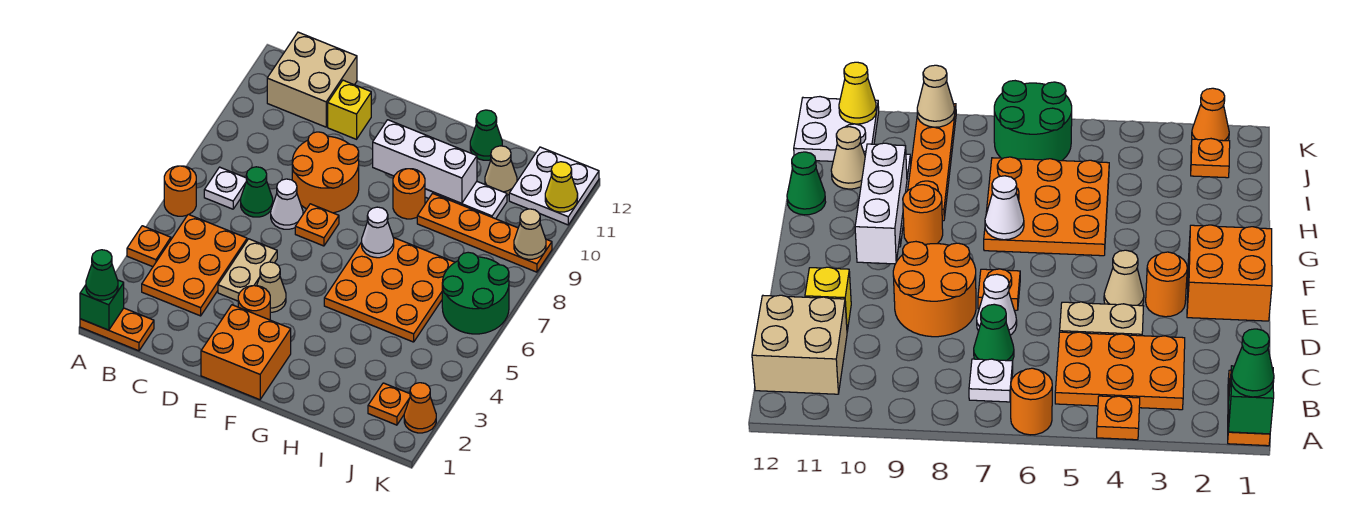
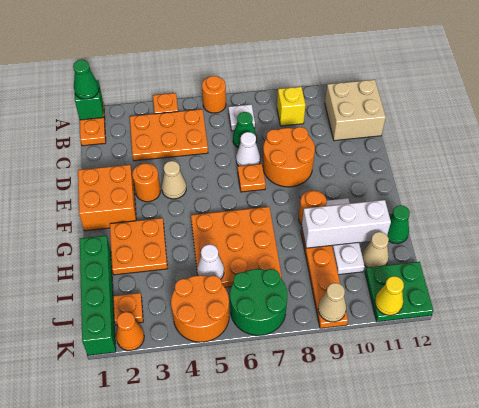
tan 1x2 plate [218,239,277,301] -> none
yellow 1x1 brick [328,80,371,139] -> yellow 1x1 brick moved to [277,87,305,126]
white 1x3 brick [373,120,477,203] -> white 1x3 brick turned to [302,200,391,248]
none -> orange 2x2 plate [110,218,167,275]
white 1x1 cone [362,207,394,258] -> white 1x1 cone moved to [197,244,224,279]
none -> green 1x4 brick [80,236,116,355]
none -> orange 2x2 round brick [171,275,229,342]
white 2x2 plate [509,147,599,225] -> green 2x2 plate [365,262,433,322]

